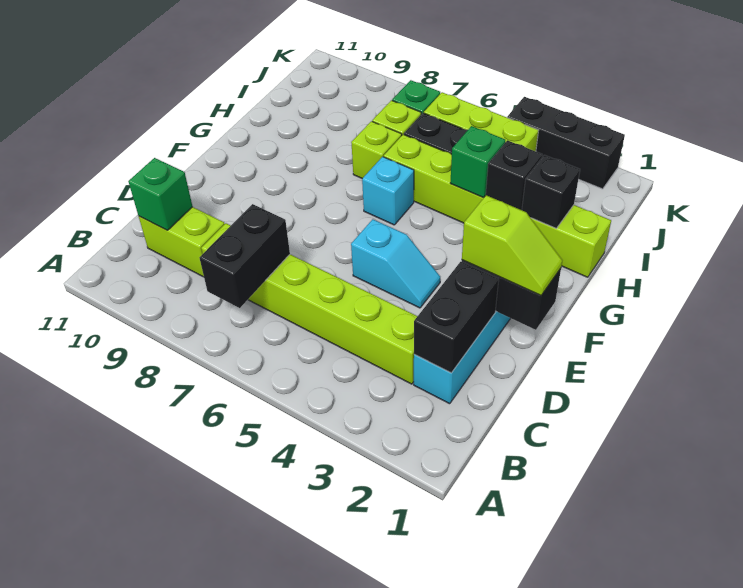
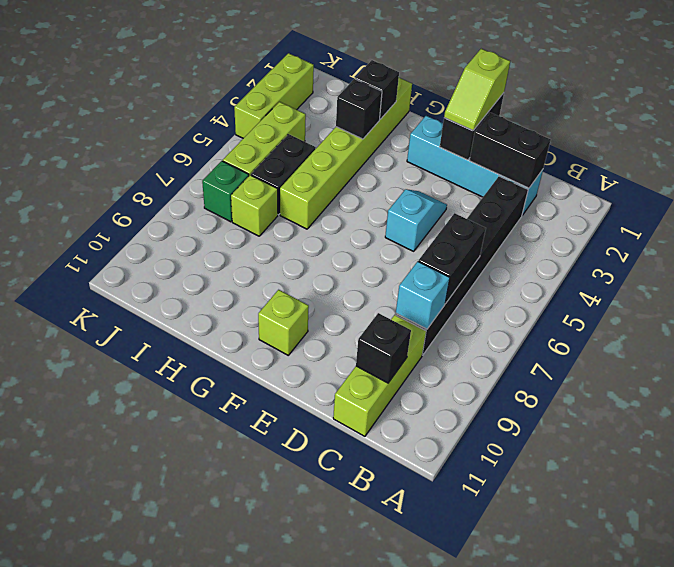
black 1x2 brick [200,204,290,308] -> black 1x2 brick turned to [418,213,486,304]
lime 1x6 brick [201,223,417,384] -> black 1x6 brick [395,176,528,355]
lime 1x2 brick [139,207,224,277] -> lime 1x3 brick [333,315,426,436]
green 1x1 brick [128,158,192,230] -> black 1x1 brick [356,313,411,383]
lime 1x2 slope [462,195,562,296] -> lime 1x2 slope turned to [444,49,510,131]
cyan 1x1 brick [362,157,414,225] -> cyan 1x1 brick moved to [396,262,450,329]
green 1x1 brick [450,126,505,197] -> none
lime 1x1 brick [351,121,402,178] -> lime 1x1 brick moved to [258,290,309,355]
black 1x3 brick [507,97,625,189] -> lime 1x3 brick [234,53,314,138]

